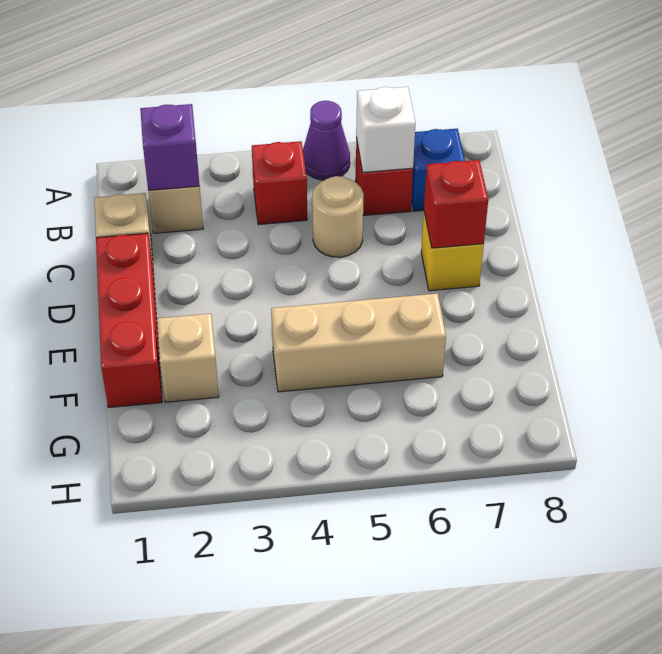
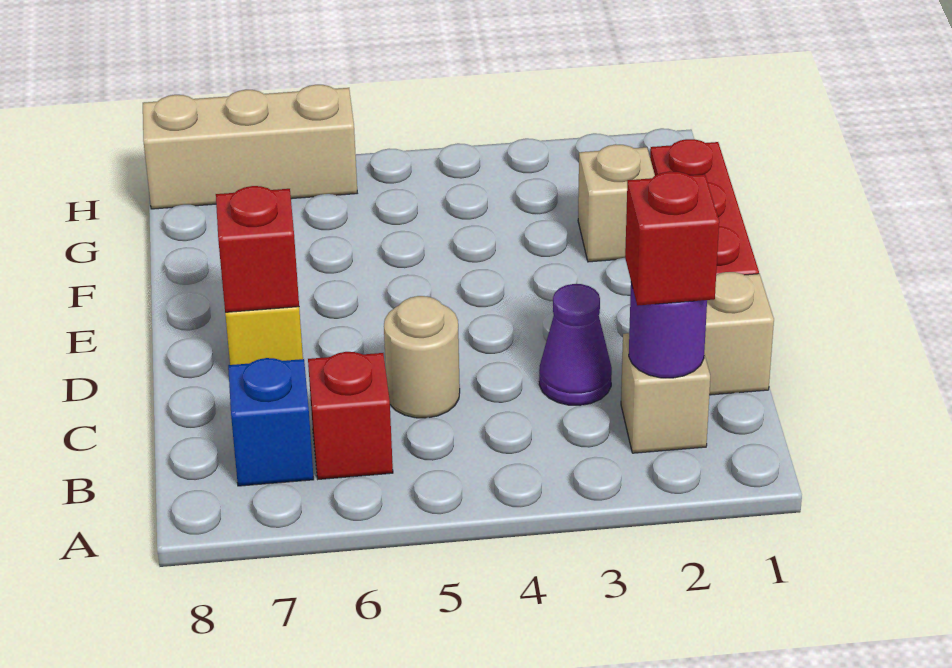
purple 1x1 cone [303,101,350,180] -> purple 1x1 cone moved to [539,284,612,406]
purple 1x1 brick [140,104,200,190] -> purple 1x1 round brick [629,283,707,378]
red 1x1 brick [252,141,307,225] -> red 1x1 brick moved to [625,171,719,306]
white 1x1 brick [356,87,415,172] -> none
tan 1x3 brick [271,293,446,392] -> tan 1x3 brick moved to [143,85,357,209]

